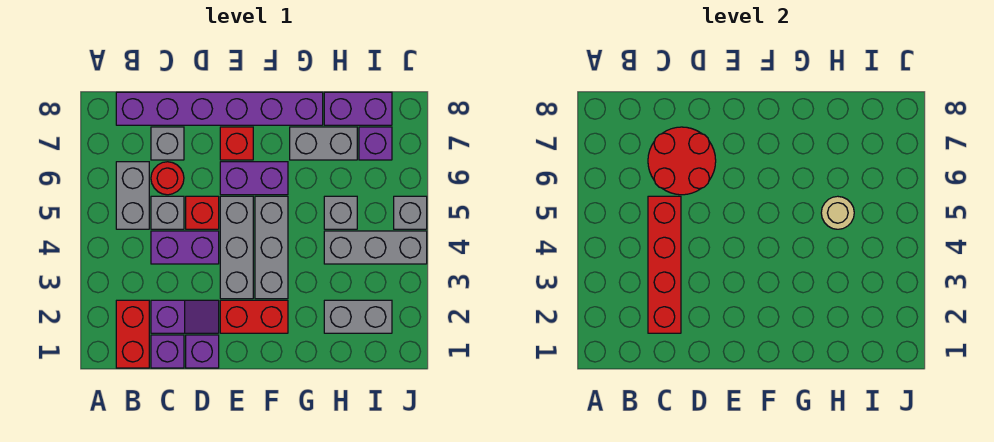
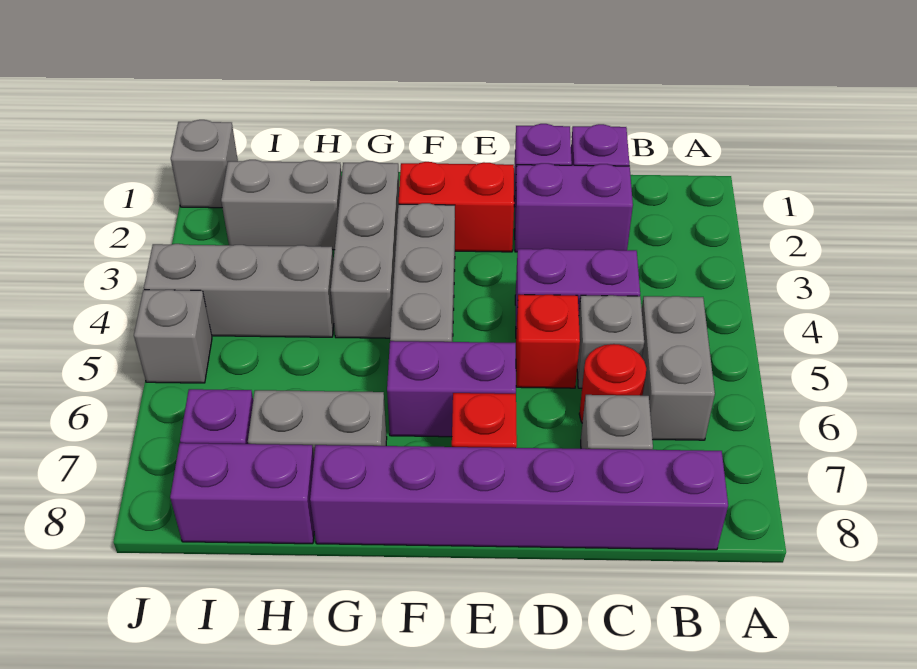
red 1x2 brick [116,300,149,368] -> none
purple 1x2 slope [151,300,219,333] -> purple 1x2 brick [515,163,633,252]
red 1x4 brick [648,196,681,333] -> none
red 2x2 round brick [648,127,716,195] -> none
grey 1x3 brick [220,196,253,299] -> grey 1x3 brick moved to [331,161,399,338]
grey 1x1 brick [324,196,357,229] -> grey 1x1 brick moved to [171,120,238,208]
tan 1x1 round brick [821,196,854,229] -> none

